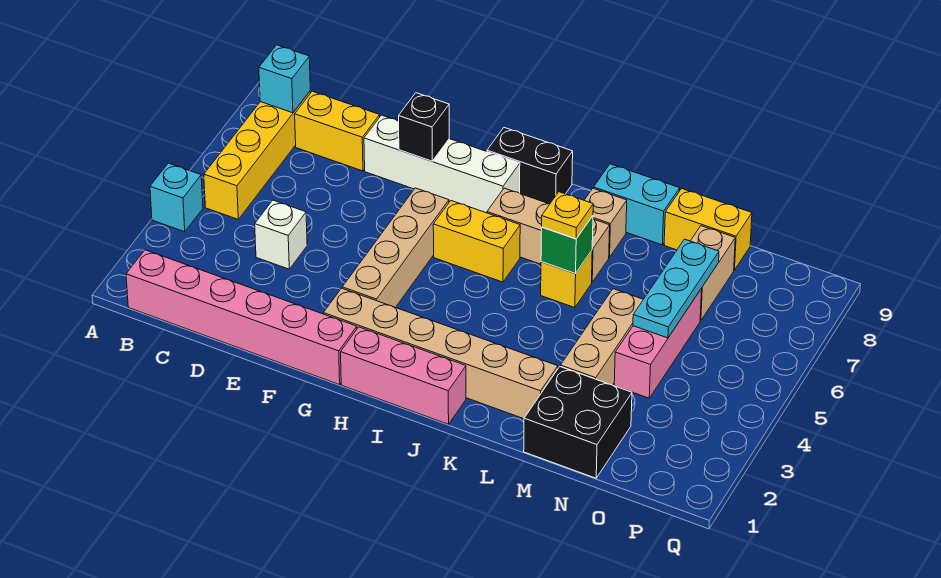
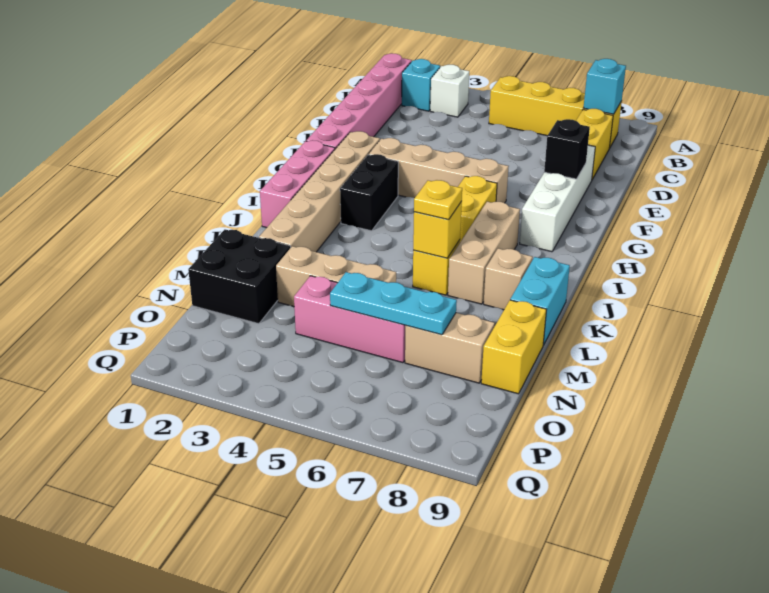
cyan 1x1 brick [150,163,203,232] -> cyan 1x1 brick moved to [402,59,440,111]
white 1x1 brick [255,200,307,269] -> white 1x1 brick moved to [430,65,469,117]
black 1x2 brick [487,128,573,204] -> black 1x2 brick moved to [340,154,398,231]
green 1x1 brick [541,216,593,274] -> yellow 1x1 brick [413,201,462,258]

